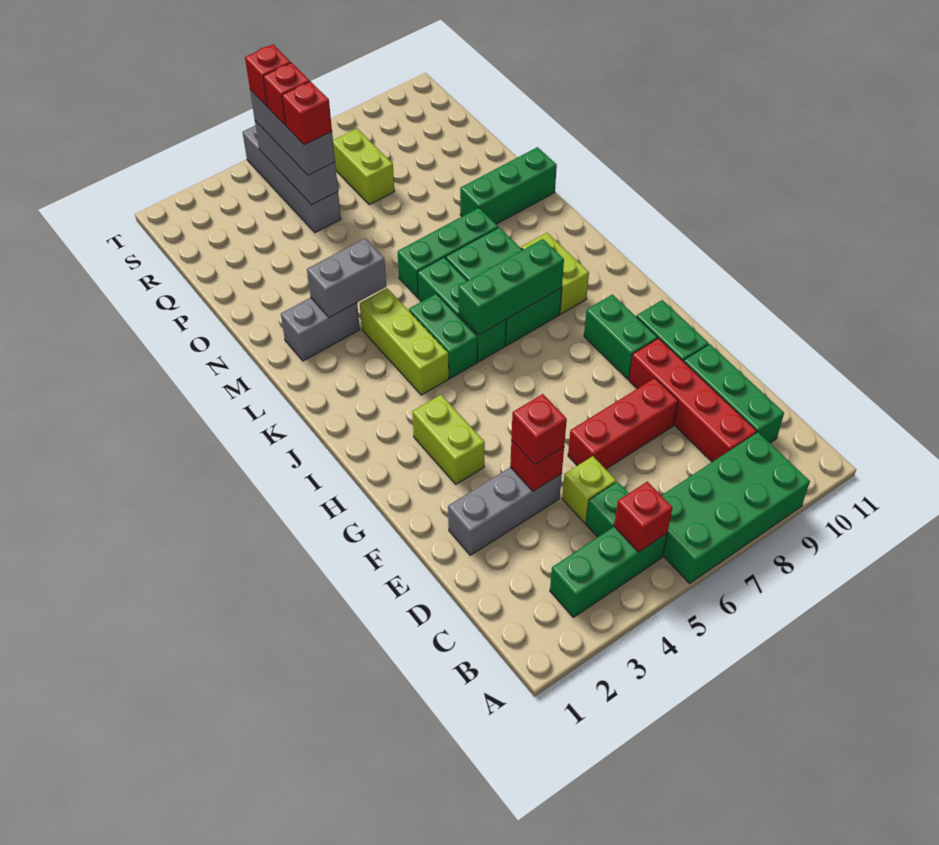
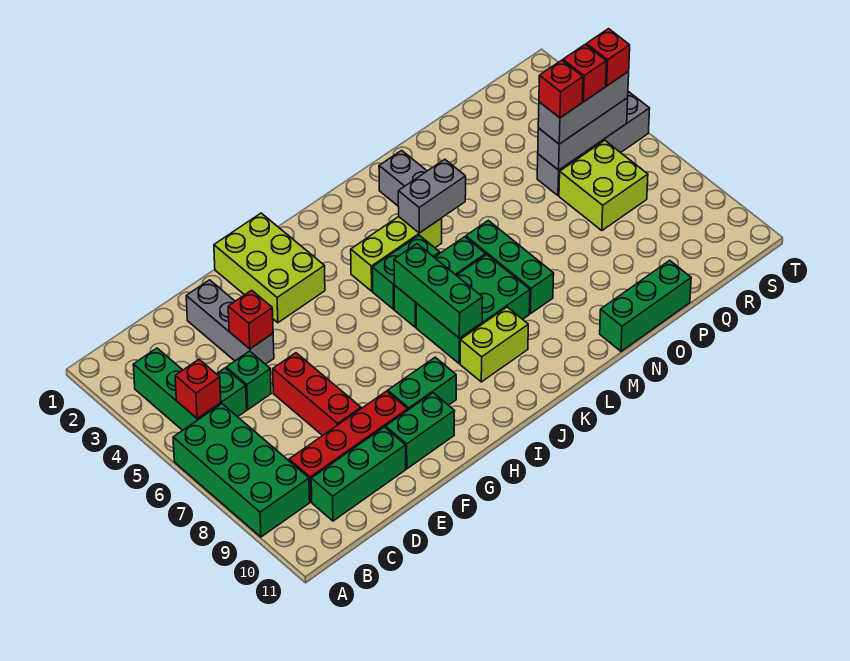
lime 1x1 brick [562,456,616,523] -> green 1x1 brick [226,351,271,410]
red 1x1 brick [511,394,567,465] -> none
lime 1x2 brick [412,395,485,484] -> lime 2x3 brick [214,213,325,323]
grey 1x2 brick [307,238,386,318] -> grey 1x2 brick turned to [398,159,466,233]
green 1x3 brick [460,147,557,224] -> green 1x3 brick turned to [600,261,691,351]
lime 1x2 brick [333,129,394,205] -> lime 2x2 brick [559,140,648,231]

